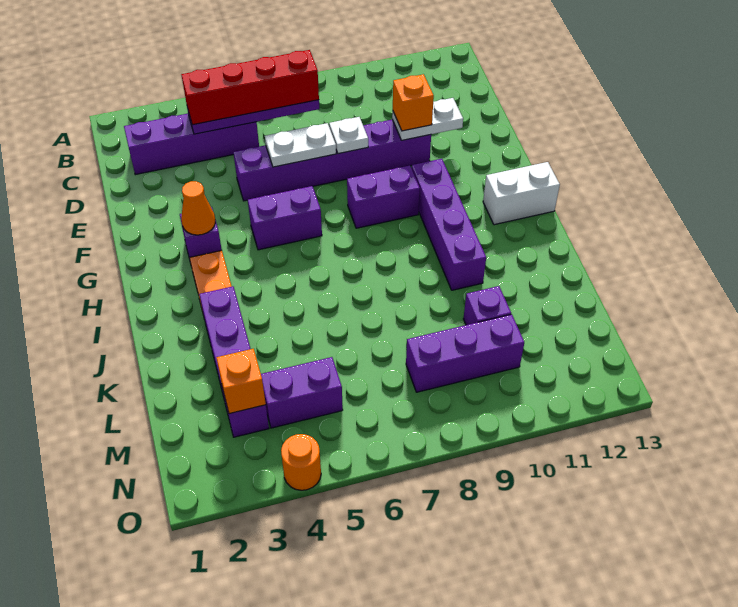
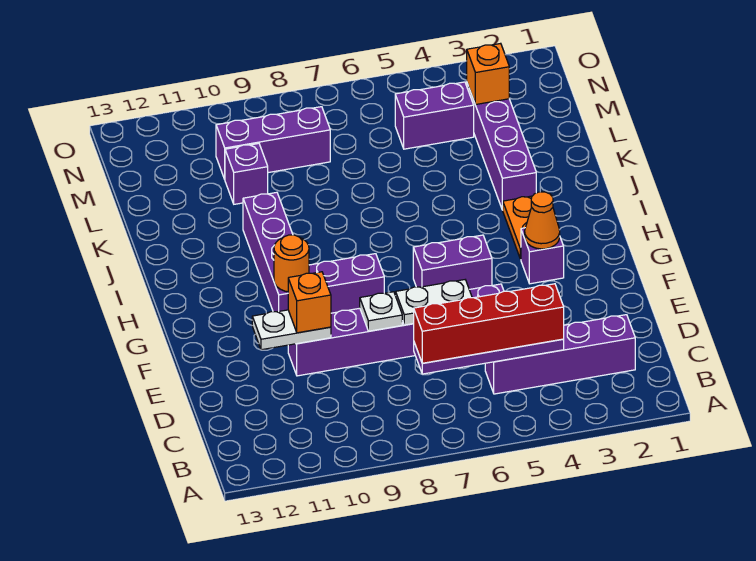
white 1x2 brick [483,162,560,225] -> none
orange 1x1 round brick [281,434,321,490] -> orange 1x1 round brick moved to [274,235,309,292]

